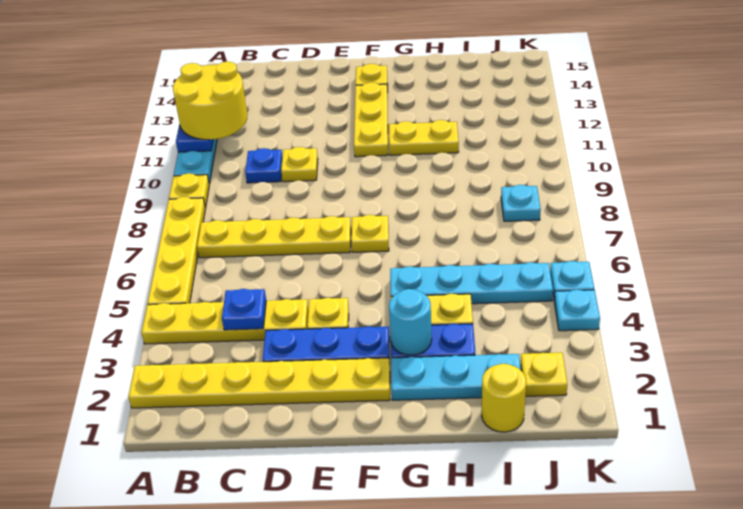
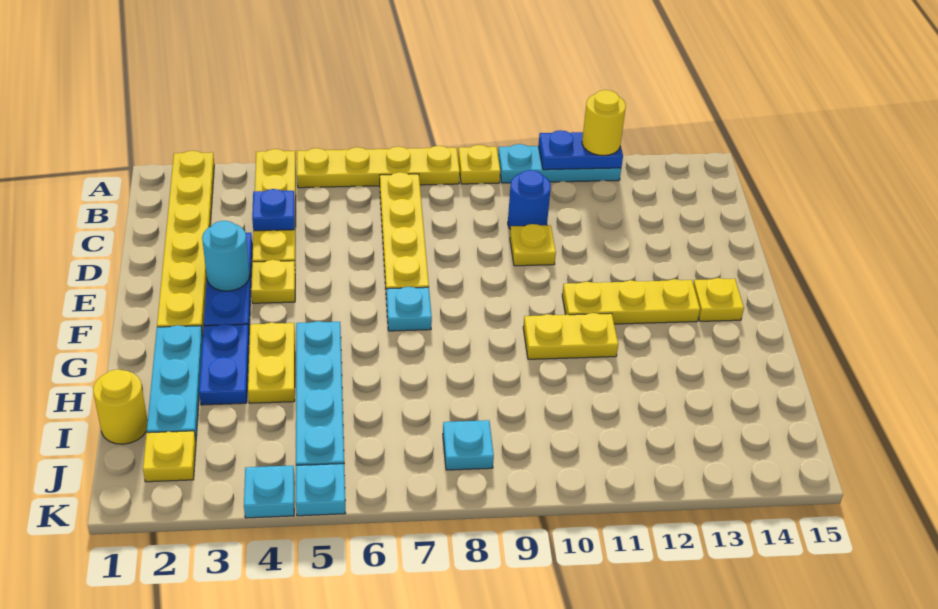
yellow 2x2 round brick [173,62,247,140] -> yellow 1x1 round brick [582,90,626,156]
blue 1x1 plate [245,148,282,183] -> blue 1x1 round brick [508,170,551,229]
yellow 1x1 plate [351,215,389,252] -> cyan 1x1 plate [387,287,432,331]
cyan 1x1 round brick [389,289,432,355] -> cyan 1x1 round brick moved to [202,221,250,291]
yellow 1x2 plate [389,120,459,155] -> yellow 1x2 plate turned to [523,313,618,359]

